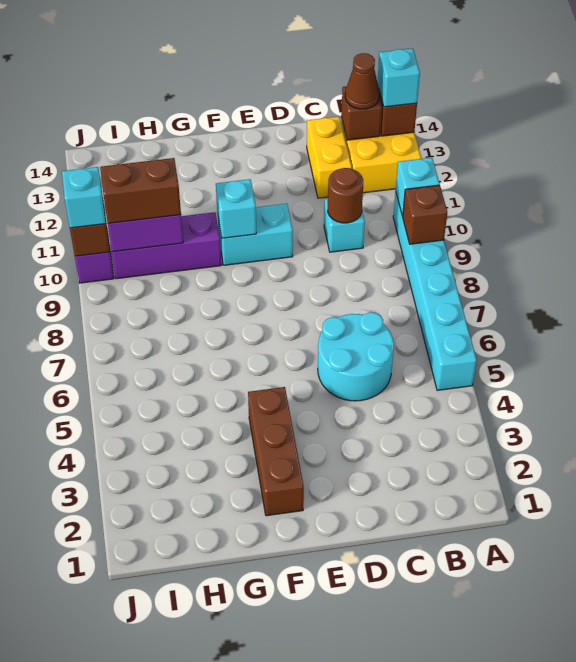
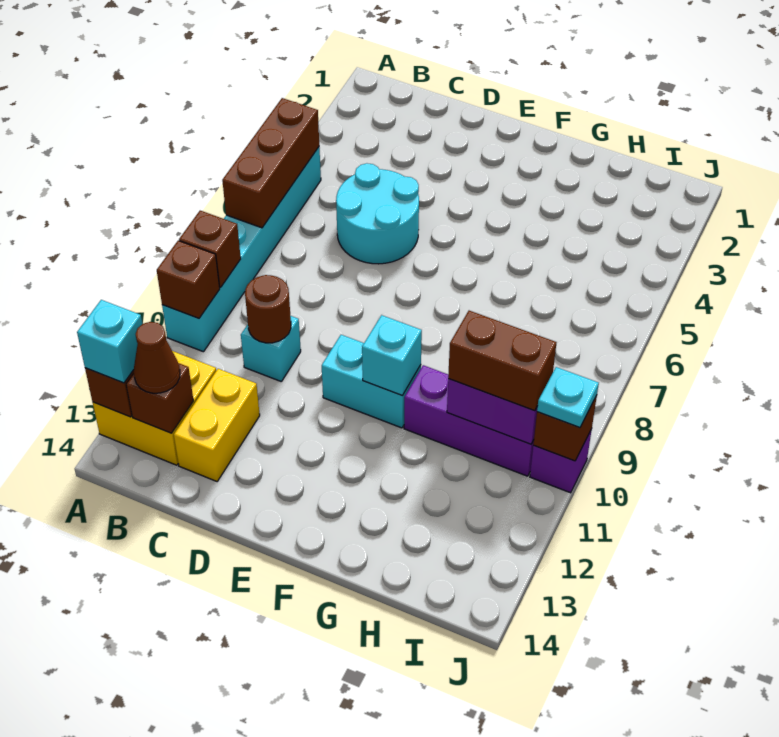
cyan 1x1 brick [396,158,440,216] -> brown 1x1 brick [157,241,220,318]
brown 1x3 brick [248,387,304,516] -> brown 1x3 brick moved to [222,98,319,228]
cyan 1x1 brick [62,167,106,228] -> cyan 1x1 plate [537,367,599,428]

